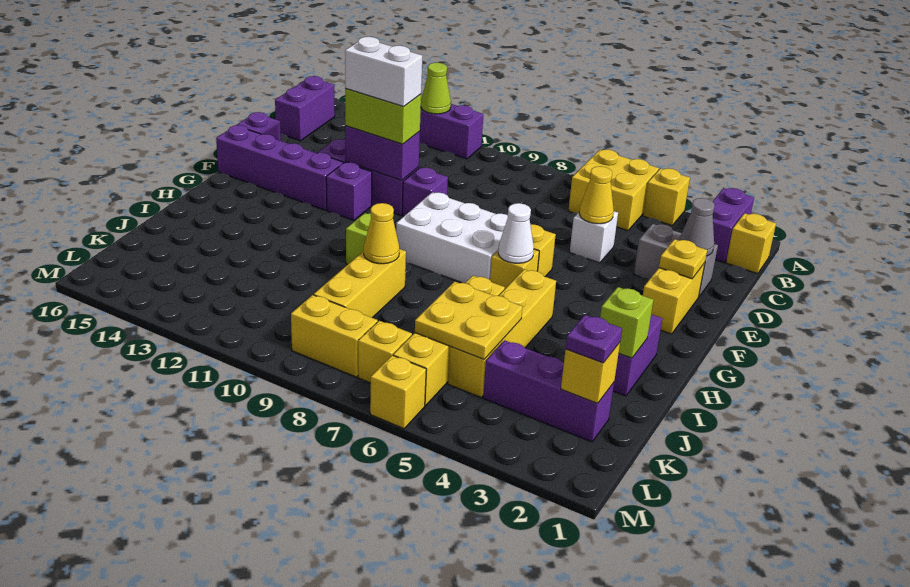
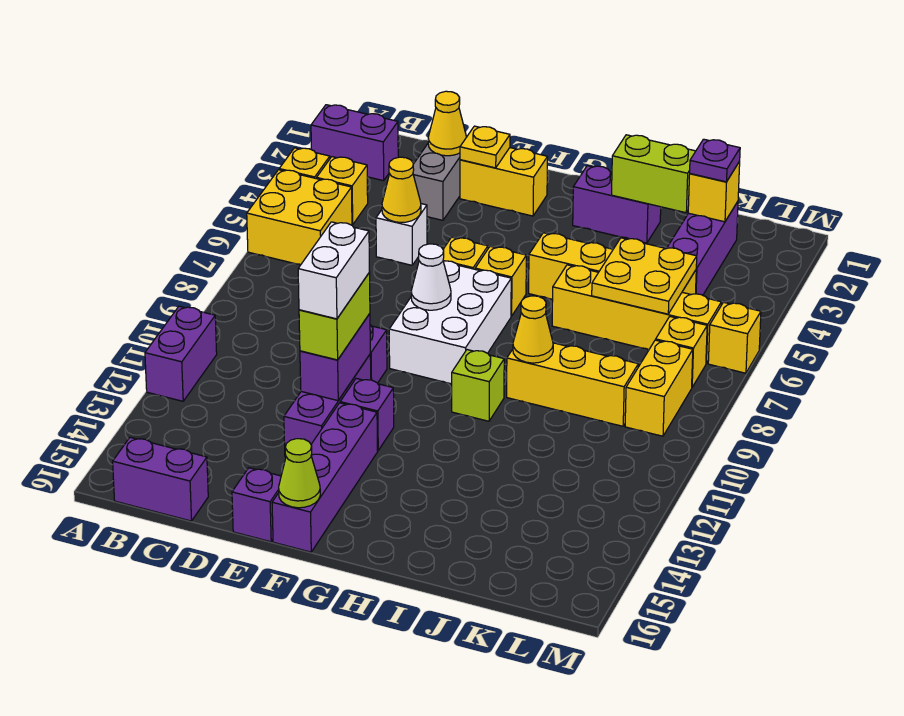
lime 1x1 cone [421,63,451,114] -> lime 1x1 cone moved to [279,439,320,508]
yellow 1x1 brick [726,213,776,274] -> yellow 1x1 brick moved to [317,157,368,225]
grey 1x1 cone [679,198,715,256] -> yellow 1x1 cone [428,91,466,156]
white 1x1 cone [498,203,534,263] -> white 1x1 cone moved to [411,244,451,310]
lime 1x1 brick [600,287,653,358] -> lime 1x2 brick [612,135,696,213]

